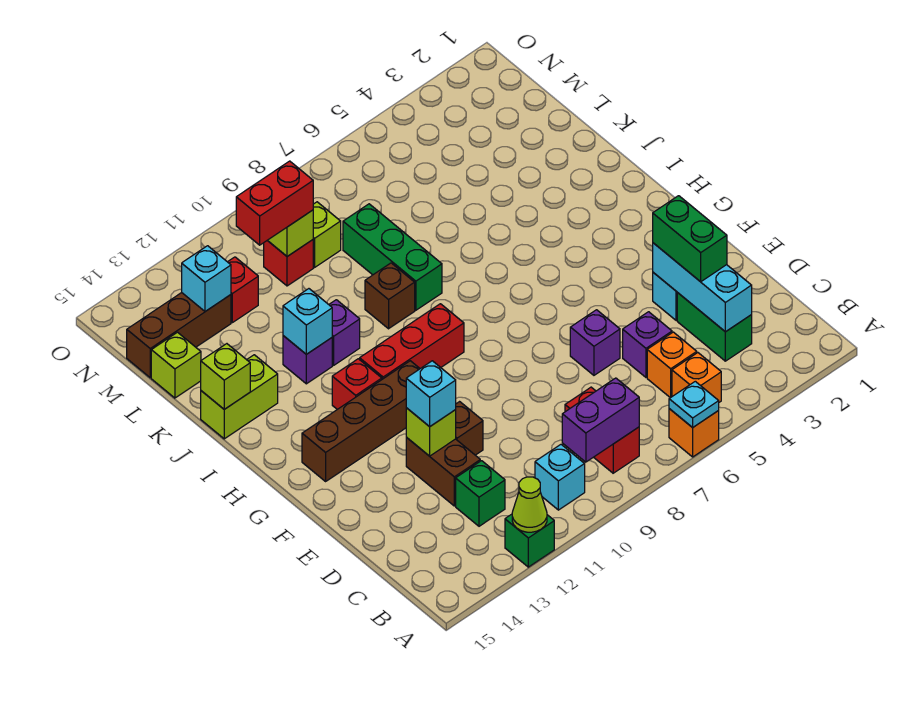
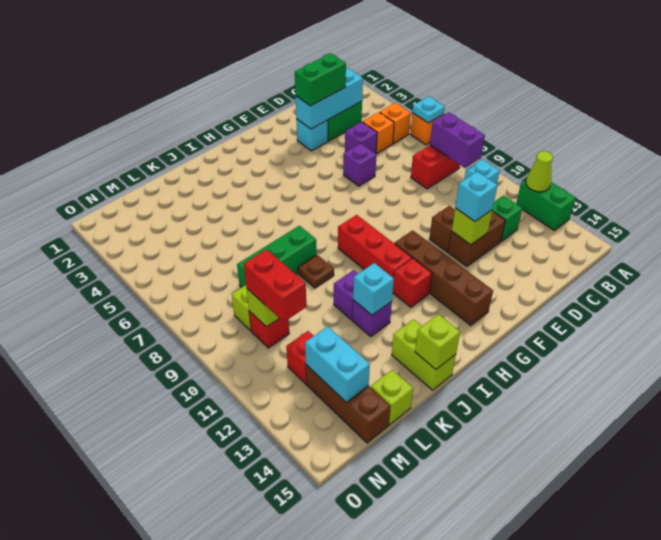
green 1x1 brick [505,514,554,567] -> green 1x2 brick [516,180,576,230]
brown 1x1 brick [365,263,415,329] -> brown 1x1 plate [298,255,334,288]
cyan 1x1 brick [182,246,231,311] -> cyan 1x2 brick [305,326,370,402]

